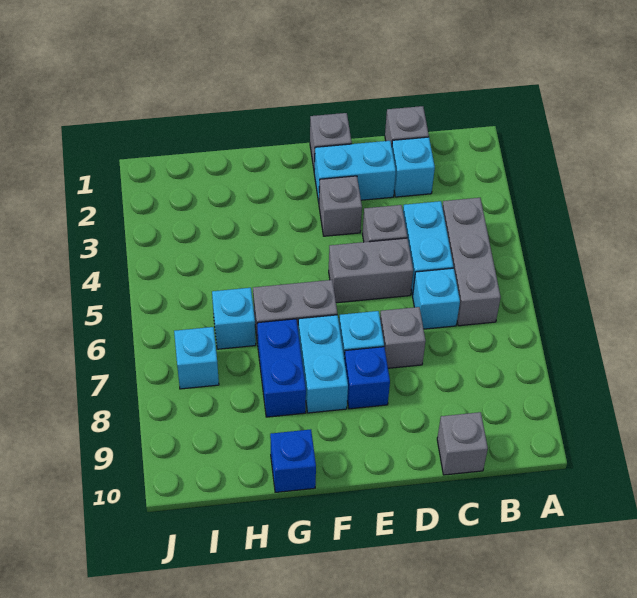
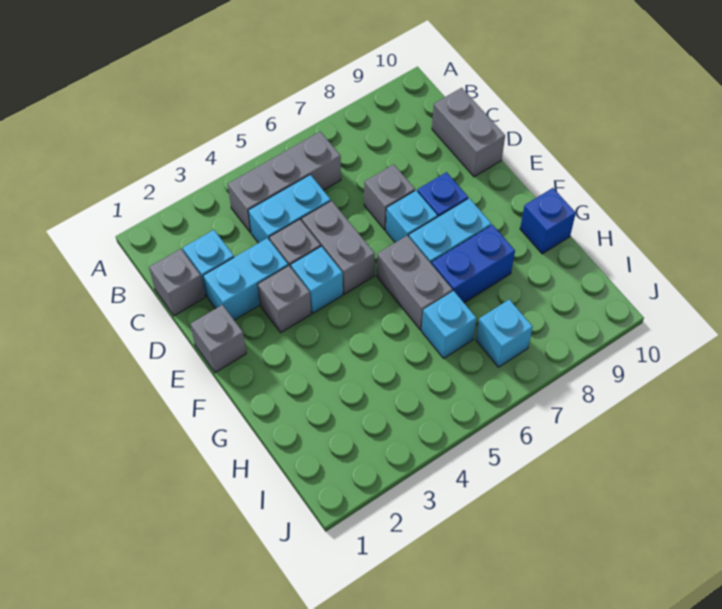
cyan 1x1 brick [413,268,460,329] -> cyan 1x1 brick moved to [291,246,343,313]
grey 1x1 brick [437,412,488,475] -> grey 1x2 brick [432,88,505,177]
cyan 1x2 brick [314,141,396,202] -> cyan 1x2 brick turned to [203,238,288,320]

